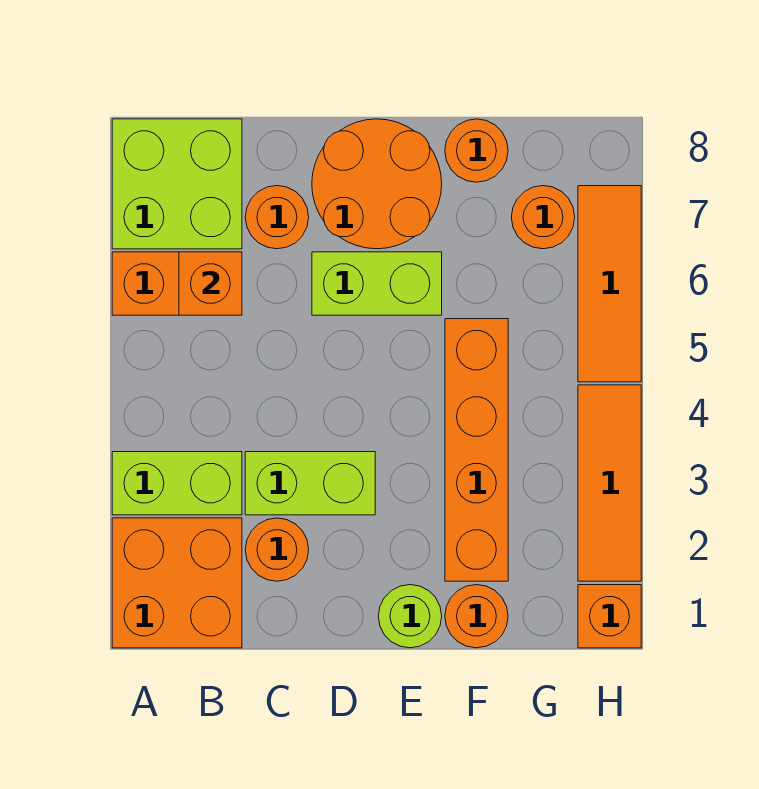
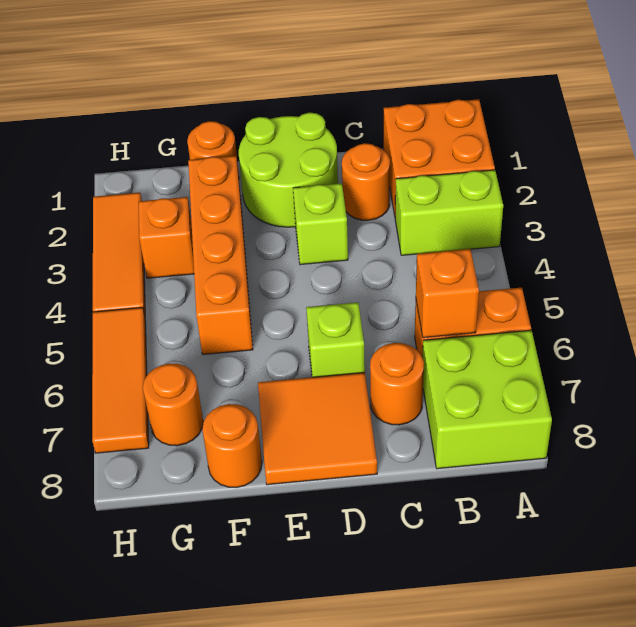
lime 1x2 brick [245,452,375,515] -> lime 1x1 brick [293,183,348,265]
lime 1x2 brick [312,252,442,315] -> lime 1x1 brick [306,302,365,377]
orange 2x2 round brick [312,119,442,249] -> orange 2x2 tile [258,372,377,485]
lime 1x1 round brick [378,585,442,648] -> lime 2x2 round brick [239,113,338,227]
orange 1x1 brick [578,585,641,648] -> orange 1x1 brick moved to [139,197,194,278]

